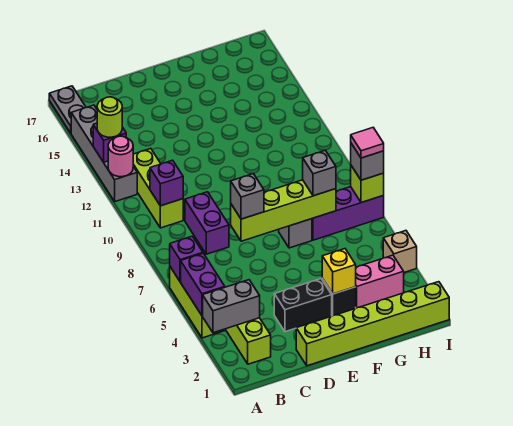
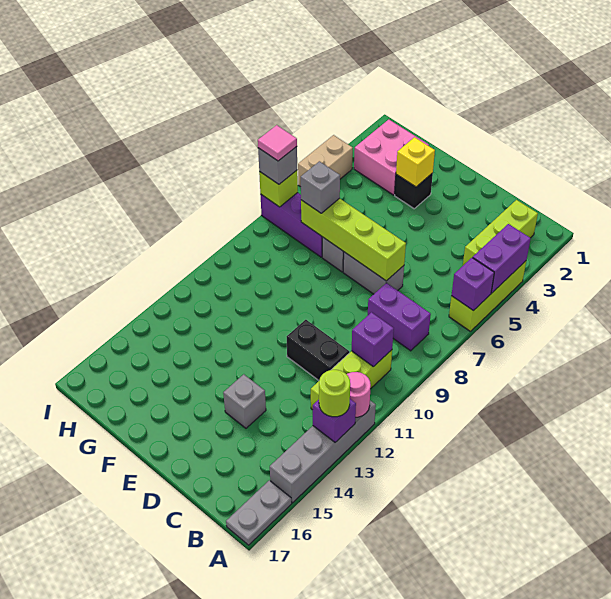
grey 1x2 brick [203,280,260,333] -> grey 1x2 brick moved to [343,252,404,294]
purple 1x2 brick [185,192,229,254] -> purple 1x2 brick turned to [368,283,431,351]
lime 1x6 brick [296,282,449,366] -> none
black 1x2 brick [274,279,332,332] -> black 1x2 brick moved to [287,320,349,380]
grey 1x1 brick [231,174,264,219] -> grey 1x1 brick moved to [223,374,266,428]
pink 1x2 brick [356,255,404,308] -> pink 2x2 brick [354,120,429,195]
tan 1x1 brick [383,231,417,273] -> tan 1x2 brick [298,135,353,187]

